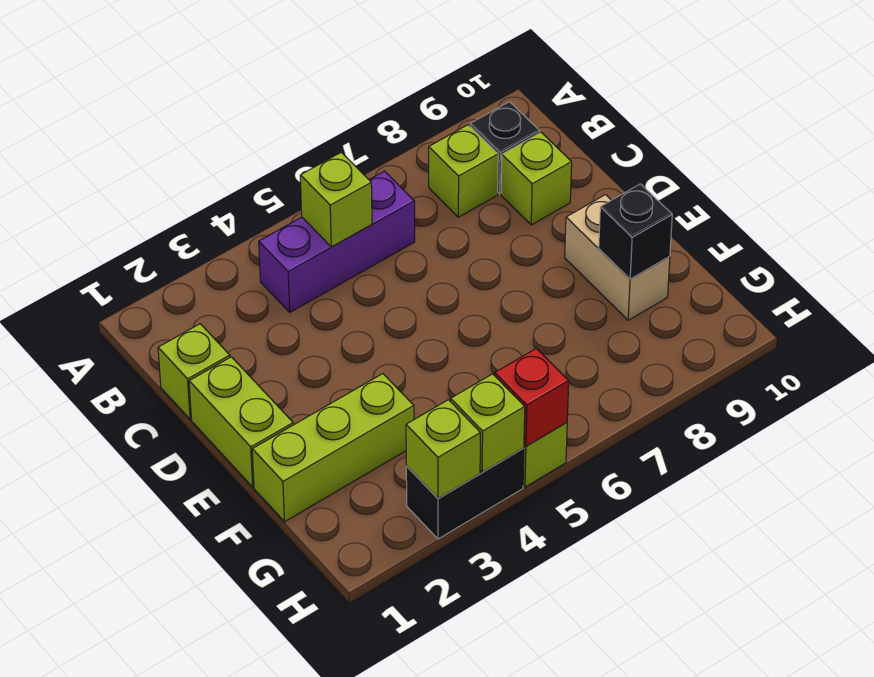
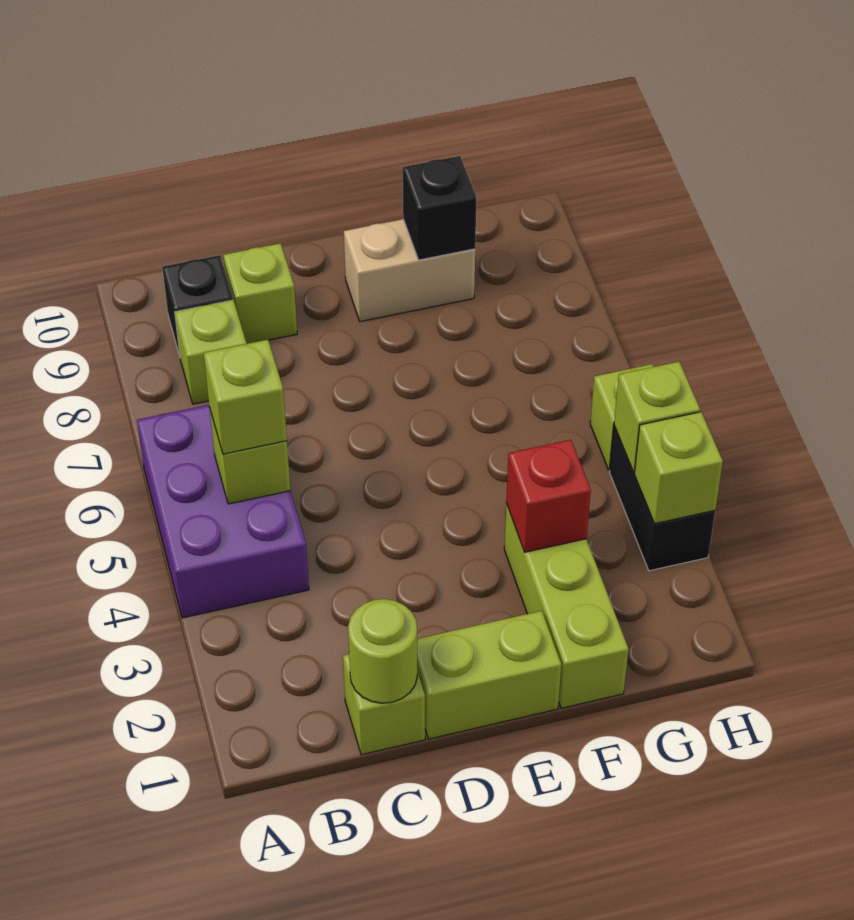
purple 1x3 brick [259,171,415,312] -> purple 2x3 brick [137,405,309,618]
none -> lime 1x1 brick [204,340,287,454]
none -> lime 1x1 round brick [348,599,417,703]
red 1x1 brick [495,348,569,446] -> red 1x1 brick moved to [506,440,591,552]

